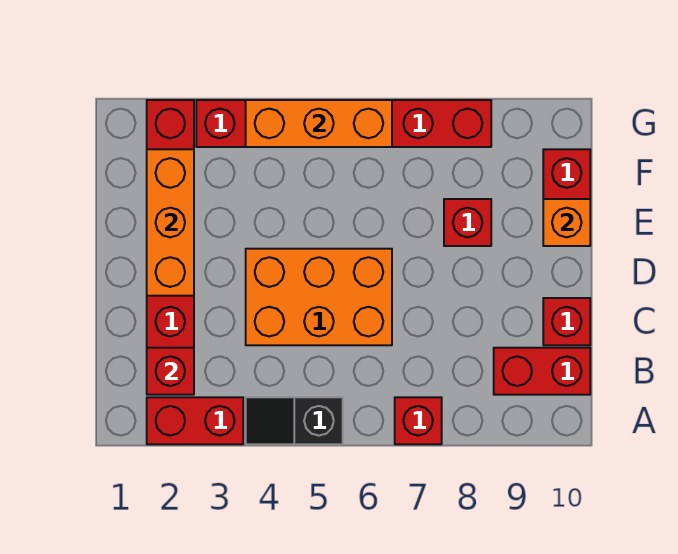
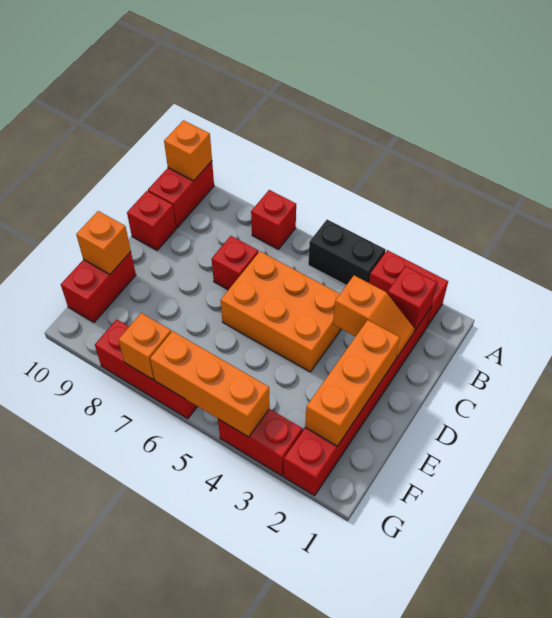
black 1x2 slope [246,397,343,444] -> black 1x2 brick [308,220,386,285]
none -> orange 1x1 brick [164,120,212,181]
red 1x2 brick [494,348,590,395] -> red 1x2 brick turned to [148,161,214,228]
none -> orange 1x2 slope [333,275,414,358]
red 1x1 brick [444,199,491,246] -> red 1x1 brick moved to [212,236,258,290]
none -> orange 1x1 brick [119,313,171,379]

